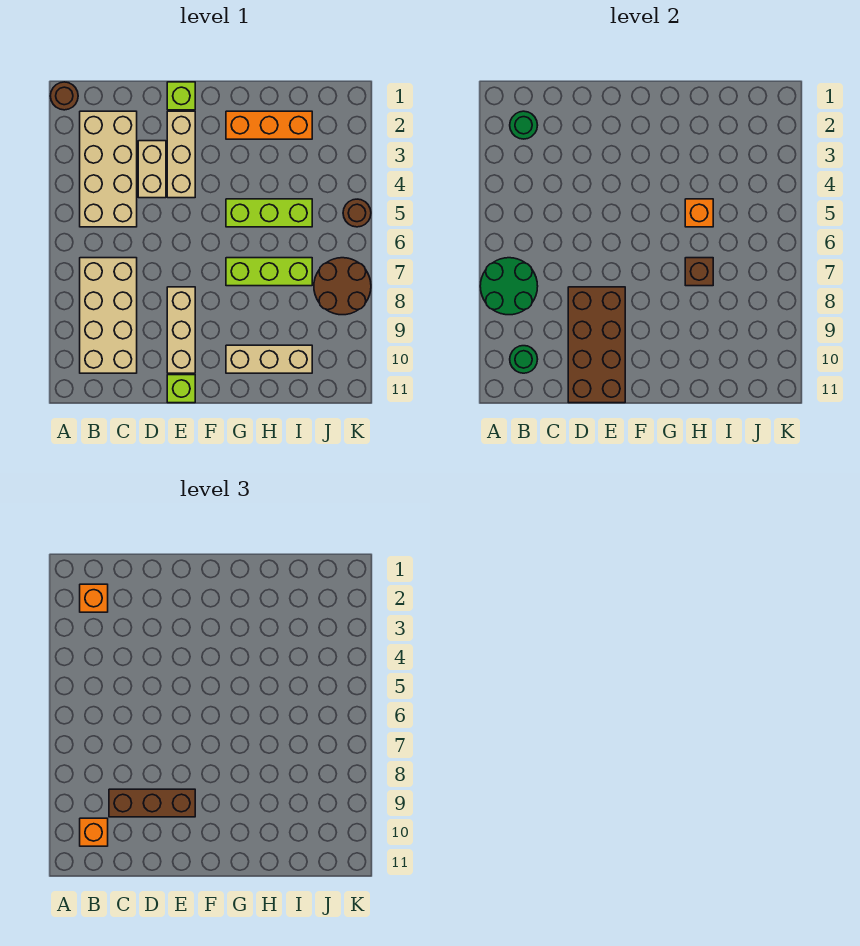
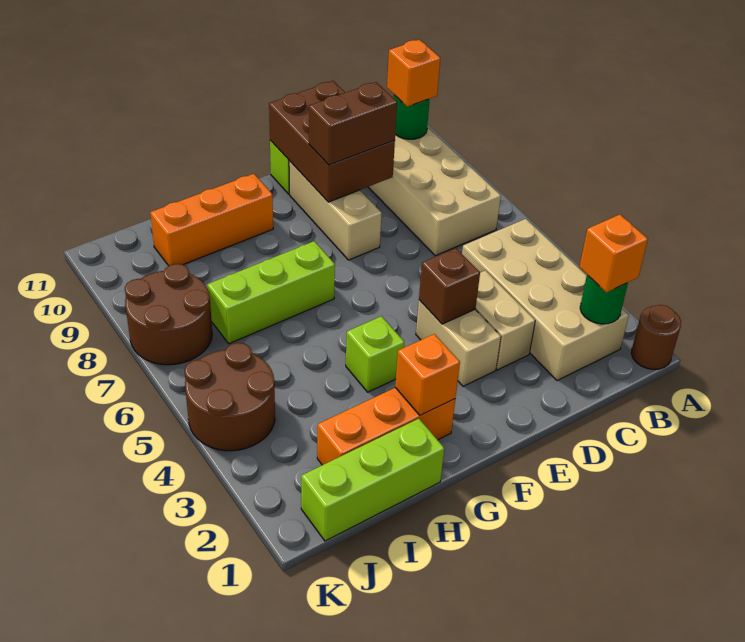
green 2x2 round brick [480,258,538,315] -> none
brown 1x3 brick [109,789,195,817] -> brown 1x2 brick [309,82,397,165]
brown 2x4 brick [568,287,625,403] -> brown 2x3 brick [269,81,395,202]
lime 1x1 brick [167,82,195,110] -> lime 1x1 brick moved to [346,316,404,392]
tan 1x3 brick [167,111,195,198] -> tan 1x2 brick [416,300,501,386]
lime 1x3 brick [226,199,312,227] -> lime 1x3 brick moved to [301,419,444,541]
tan 1x3 brick [226,345,312,373] -> orange 1x3 brick [150,174,273,266]
orange 1x1 brick [685,199,713,227] -> orange 1x1 brick moved to [395,334,460,415]
brown 1x1 brick [685,258,713,286] -> brown 1x1 brick moved to [419,248,480,324]
brown 1x1 round brick [343,199,371,227] -> brown 2x2 round brick [185,343,275,451]

